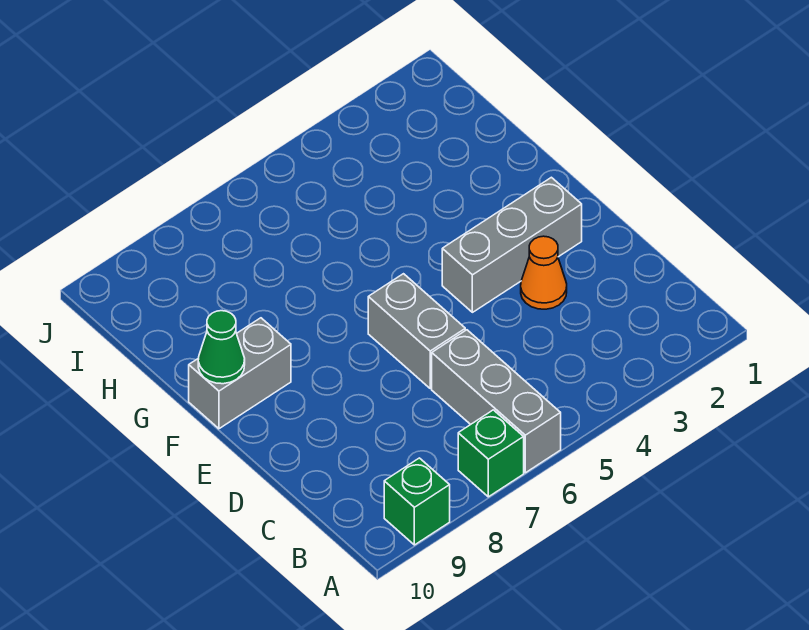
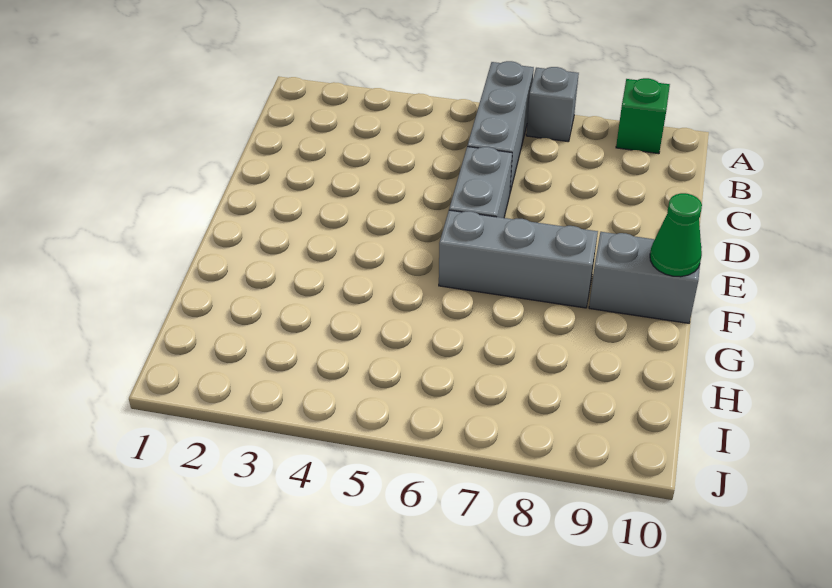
green 1x1 brick [458,410,524,497] -> grey 1x1 brick [526,67,579,142]
orange 1x1 cone [521,236,567,309] -> none
grey 1x3 brick [442,177,582,312] -> grey 1x3 brick moved to [439,210,598,308]

